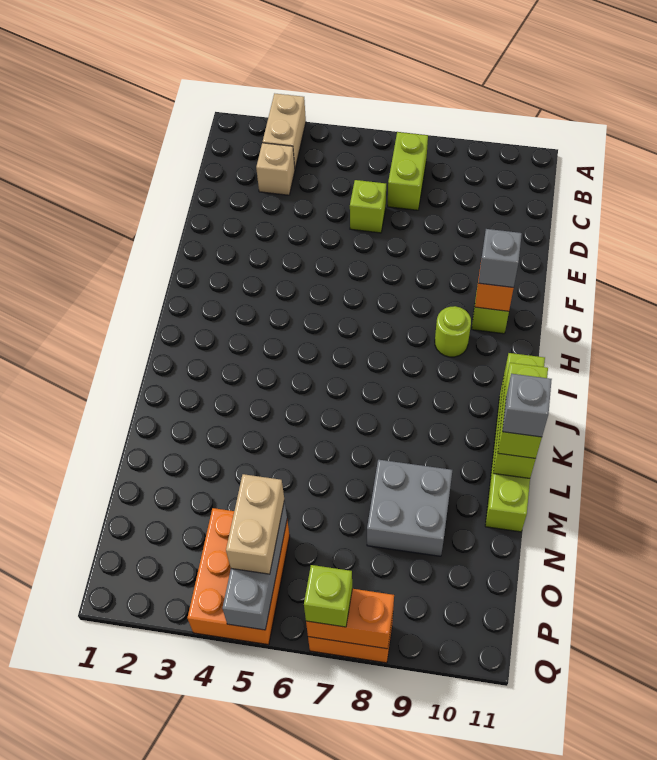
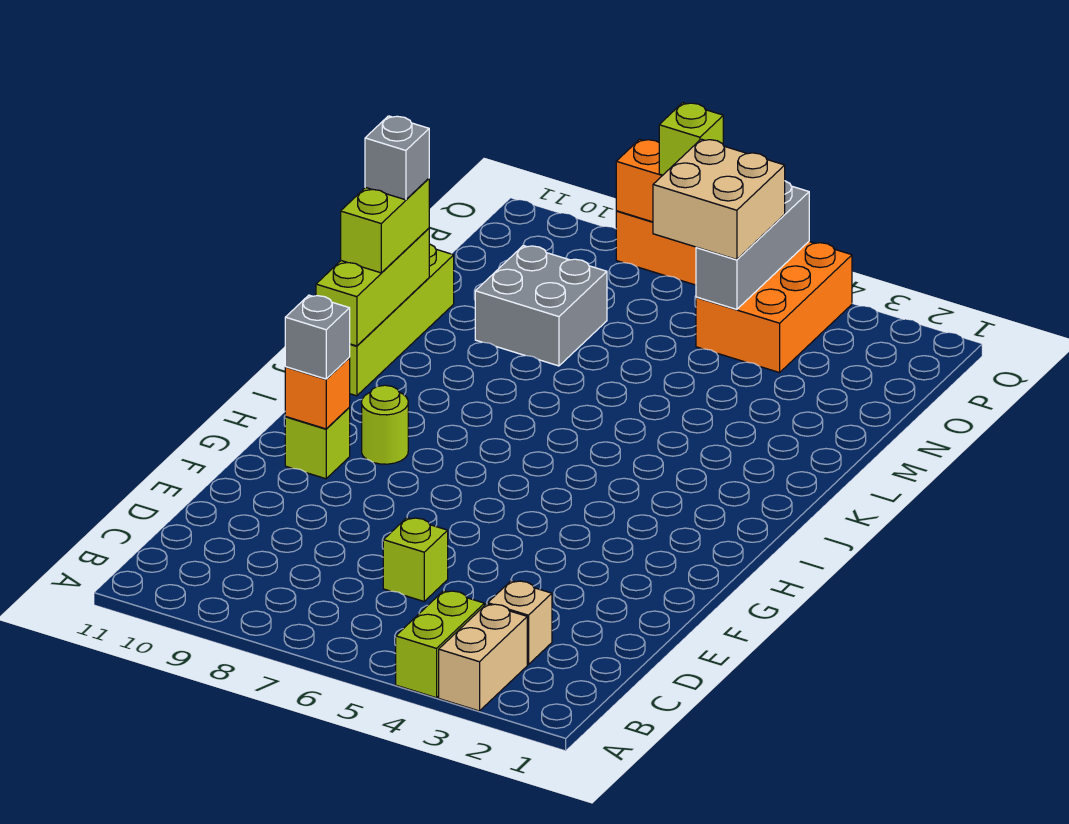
lime 1x2 brick [388,132,428,210] -> lime 1x2 brick moved to [396,591,484,698]
tan 1x2 brick [226,474,284,574] -> tan 2x2 brick [653,139,785,260]

